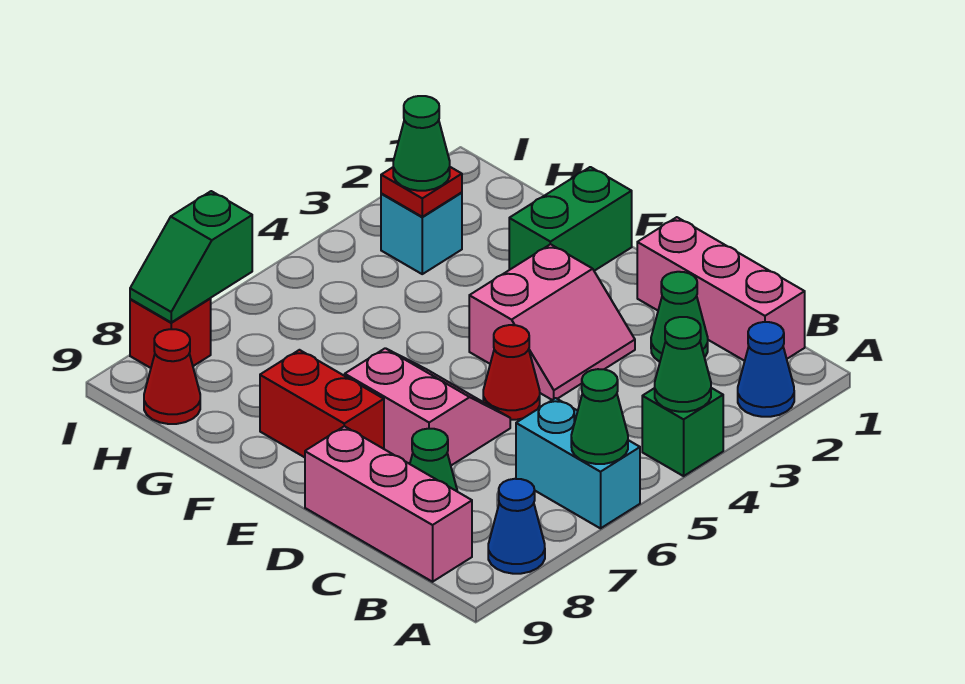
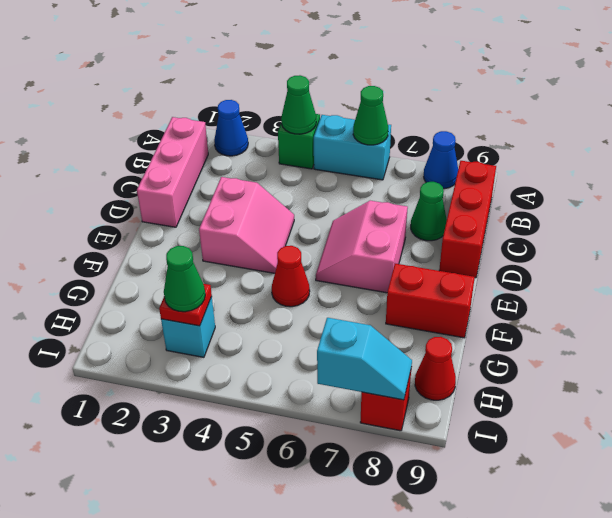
cyan 1x2 brick [516,398,640,528] -> cyan 1x2 brick turned to [314,115,391,180]
pink 1x3 brick [305,426,472,582] -> red 1x3 brick [439,161,496,278]
green 1x1 cone [651,272,708,362] -> none
pink 2x2 slope [469,244,635,400] -> pink 2x2 slope turned to [199,177,294,273]
red 1x1 cone [483,325,540,420] -> red 1x1 cone moved to [272,246,310,307]
red 1x2 brick [260,350,384,457] -> red 1x2 brick turned to [386,264,475,338]
green 1x2 brick [509,167,632,271] -> none
green 1x2 slope [130,191,252,322] -> cyan 1x2 slope [317,318,412,400]

